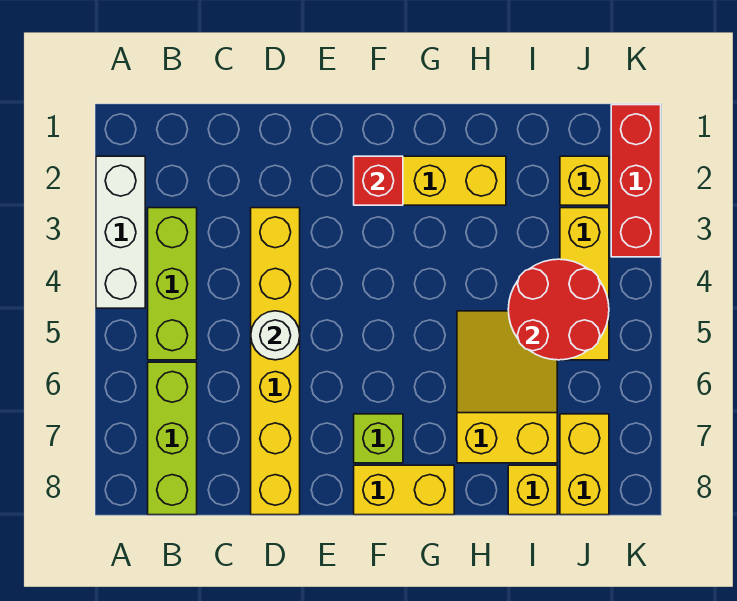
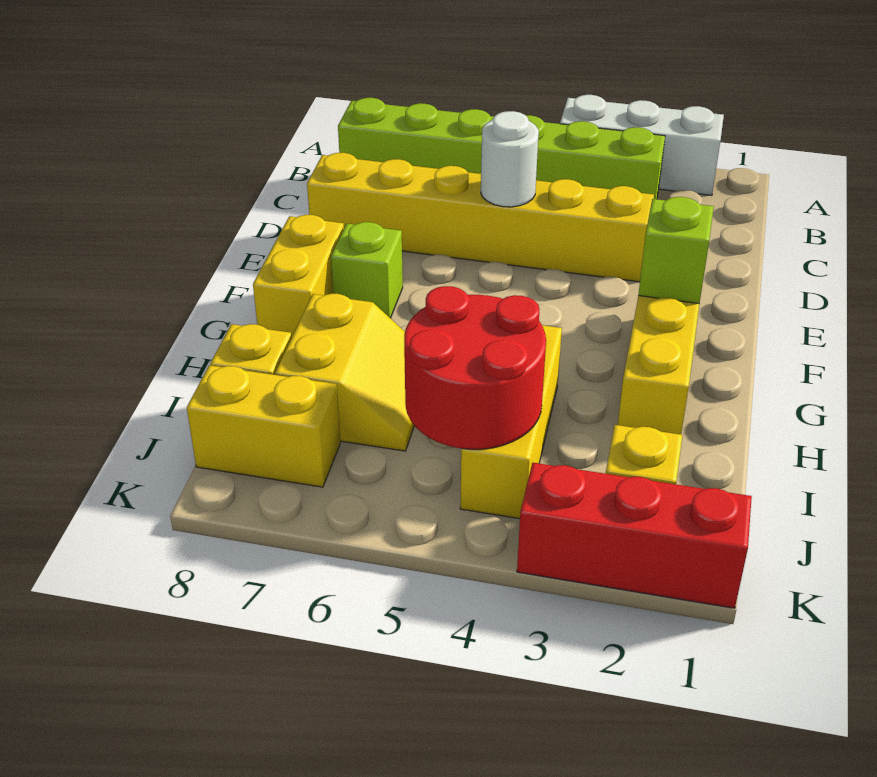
red 1x1 brick [354,156,403,205] -> lime 1x1 brick [638,197,714,304]
yellow 2x3 slope [457,311,557,463] -> yellow 2x2 slope [275,294,414,451]
yellow 1x3 brick [560,208,609,360] -> yellow 1x3 brick turned to [460,325,562,519]

